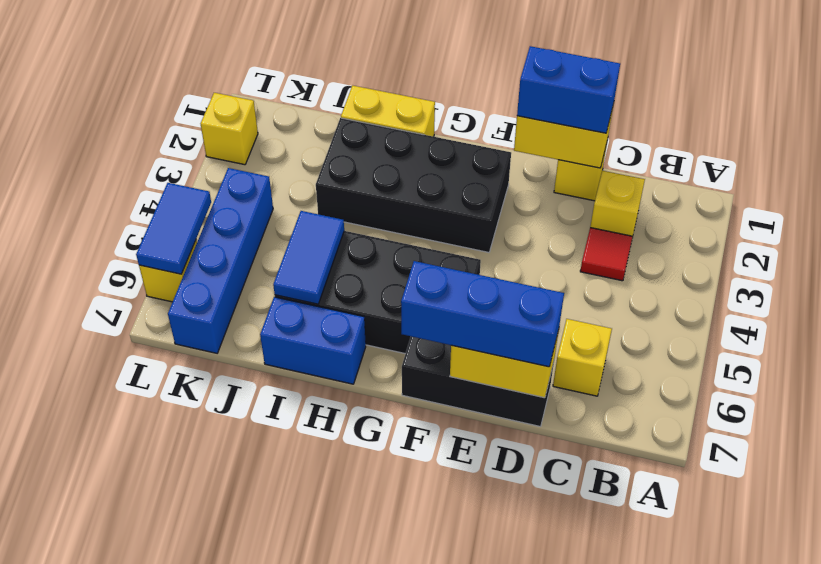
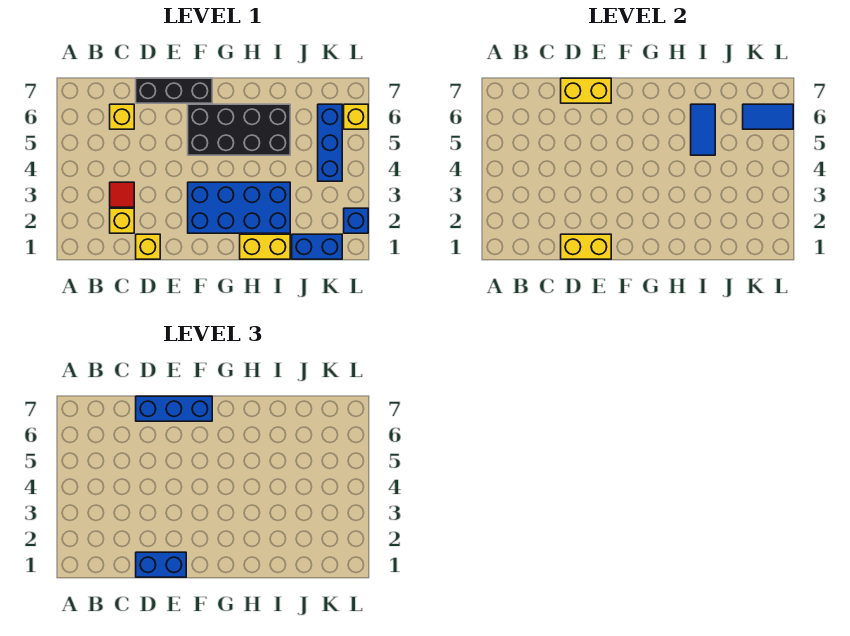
black 2x4 brick [316,118,511,252] -> blue 2x4 brick [188,182,290,233]
blue 1x2 brick [260,297,366,384] -> blue 1x2 brick moved to [292,234,342,259]
blue 1x4 brick [168,168,273,353] -> blue 1x3 brick [318,104,342,181]
yellow 1x1 brick [201,93,258,165] -> blue 1x1 brick [344,208,368,233]
blue 1x2 tile [136,183,211,274] -> blue 1x2 tile turned to [743,104,793,129]

